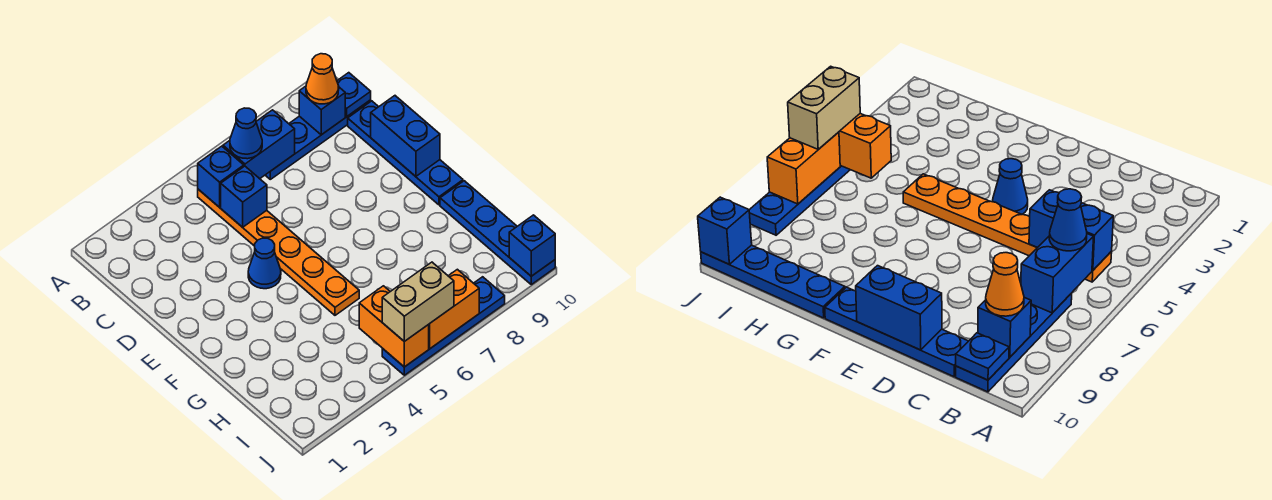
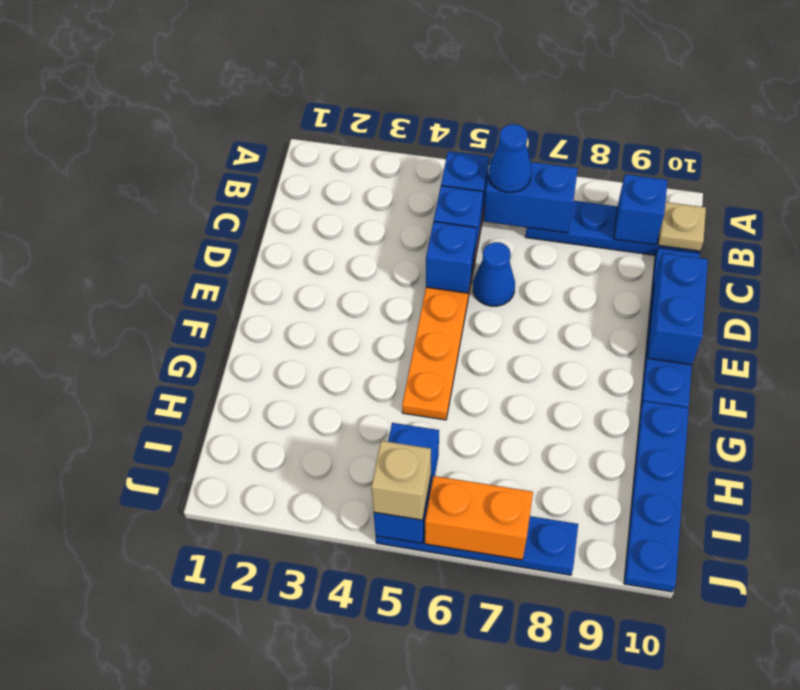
orange 1x1 cone [306,54,339,104] -> none
blue 1x1 plate [337,73,371,117] -> tan 1x1 plate [658,202,706,251]
blue 1x1 cone [248,238,281,289] -> blue 1x1 cone moved to [473,242,515,306]
orange 1x2 brick [359,286,429,367] -> blue 1x2 brick [374,423,439,544]
tan 1x2 brick [382,262,454,341] -> tan 1x1 brick [371,441,431,520]
blue 1x1 brick [509,215,555,276] -> blue 1x1 brick moved to [426,222,476,293]

